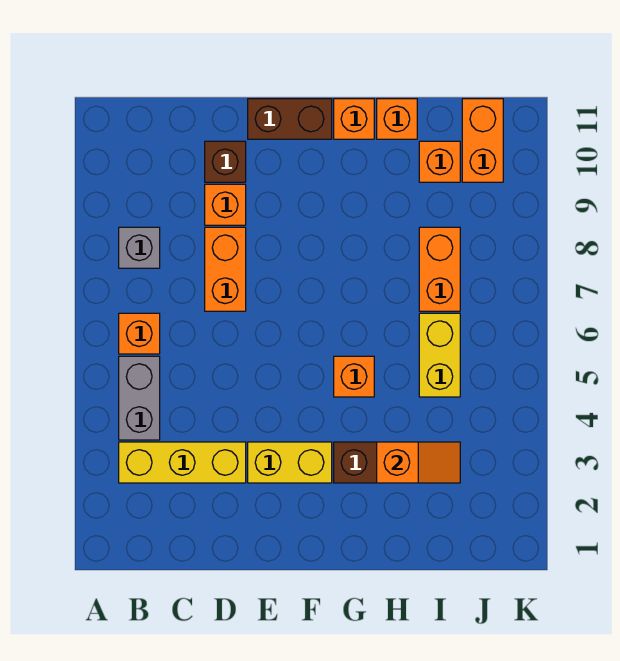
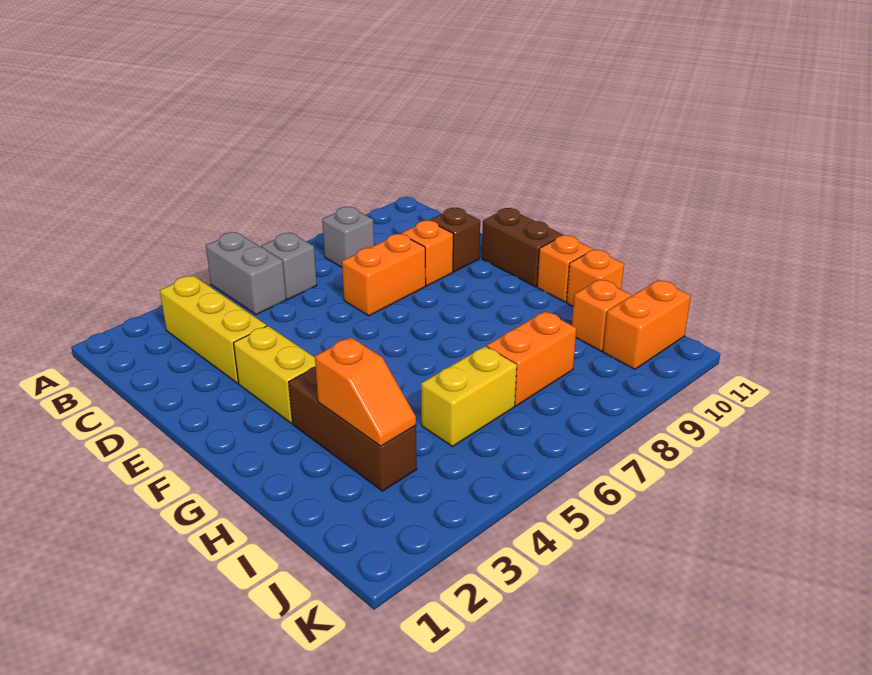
grey 1x2 brick [119,356,160,440] -> grey 1x2 brick turned to [206,232,286,315]
orange 1x1 brick [119,313,160,354] -> grey 1x1 brick [261,233,317,299]
orange 1x1 brick [334,356,374,397] -> none

